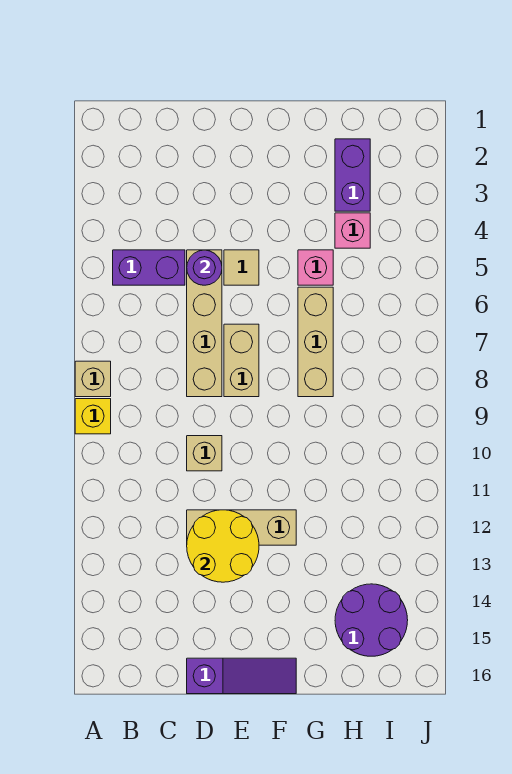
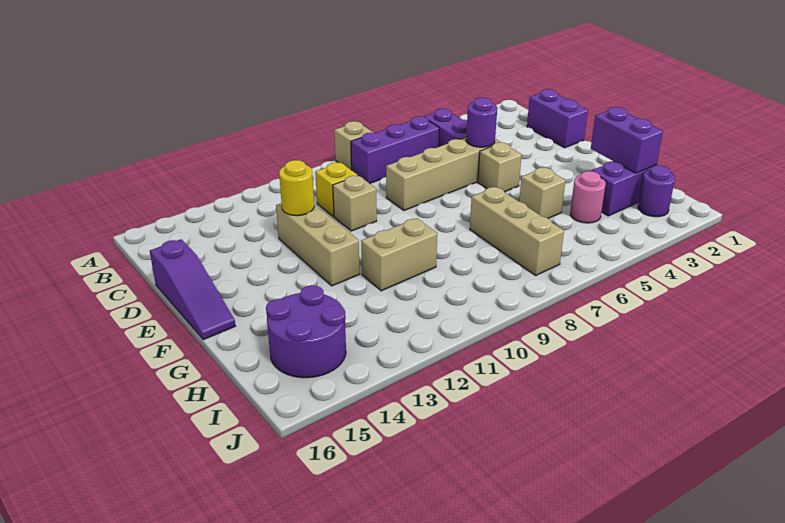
yellow 1x1 brick [75,399,111,434] -> yellow 1x1 brick moved to [315,162,358,217]
none -> purple 1x3 brick [351,116,439,183]
none -> purple 1x2 brick [527,89,588,148]
yellow 2x2 round brick [187,510,259,582] -> yellow 1x1 round brick [279,160,314,216]
tan 1x1 tile [224,250,259,285] -> tan 1x1 brick [478,142,522,192]
tan 1x2 brick [224,324,259,397] -> tan 1x2 brick moved to [361,218,437,291]
none -> purple 1x2 brick [591,107,663,173]
pink 1x1 brick [298,250,333,285] -> tan 1x1 brick [519,168,565,219]
tan 1x3 brick [298,287,333,397] -> tan 1x3 brick turned to [470,187,564,275]
pink 1x1 brick [335,213,370,248] -> pink 1x1 round brick [570,171,606,223]
none -> purple 1x1 round brick [638,165,675,217]

